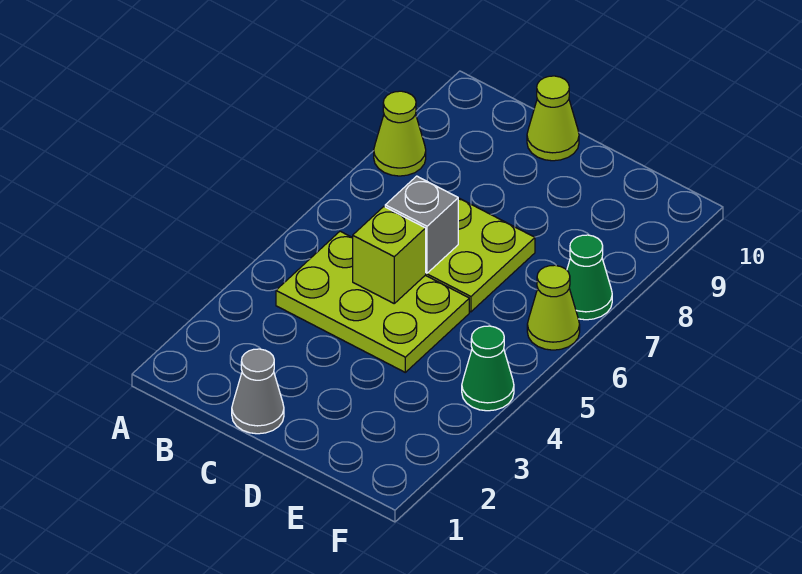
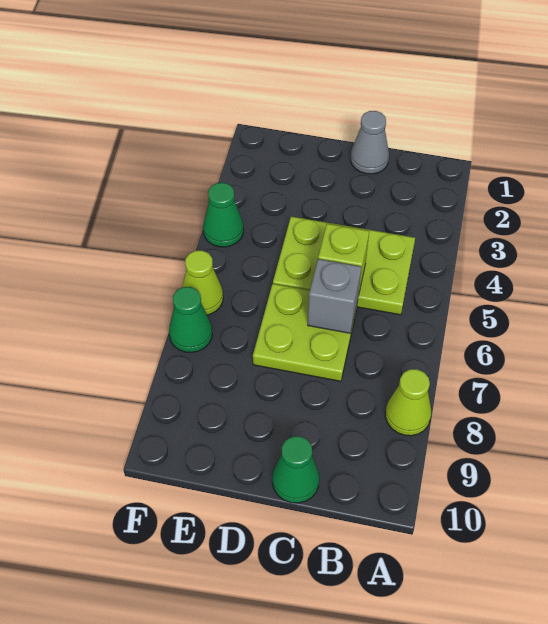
lime 1x1 cone [527,76,579,161] -> green 1x1 cone [272,436,319,503]

